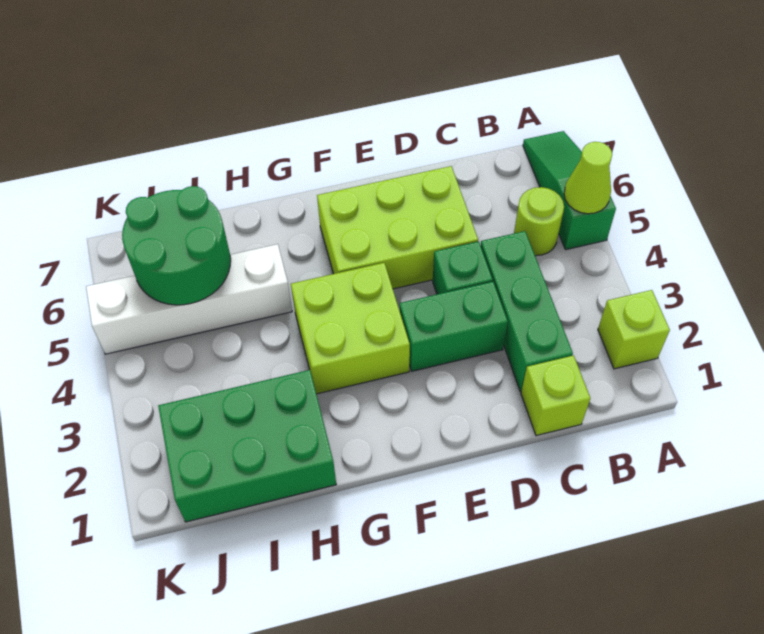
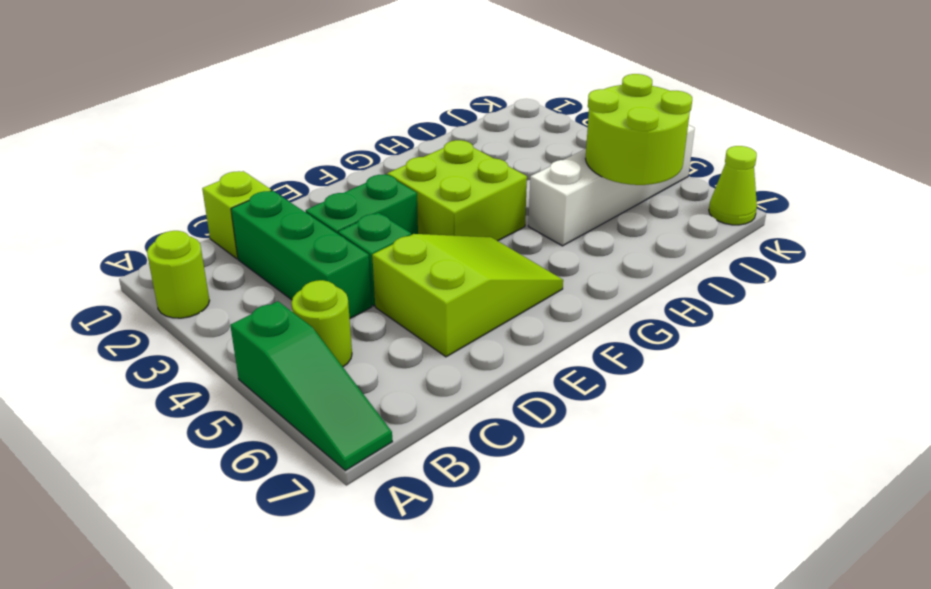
lime 1x1 brick [598,290,670,369] -> lime 1x1 round brick [147,231,210,318]
lime 1x1 cone [564,142,612,214] -> lime 1x1 cone moved to [709,146,757,225]
lime 2x3 brick [317,166,478,289] -> lime 2x3 slope [372,234,563,357]
green 2x3 brick [158,370,336,522] -> none
green 2x2 round brick [122,186,231,305] -> lime 2x2 round brick [585,74,692,185]

